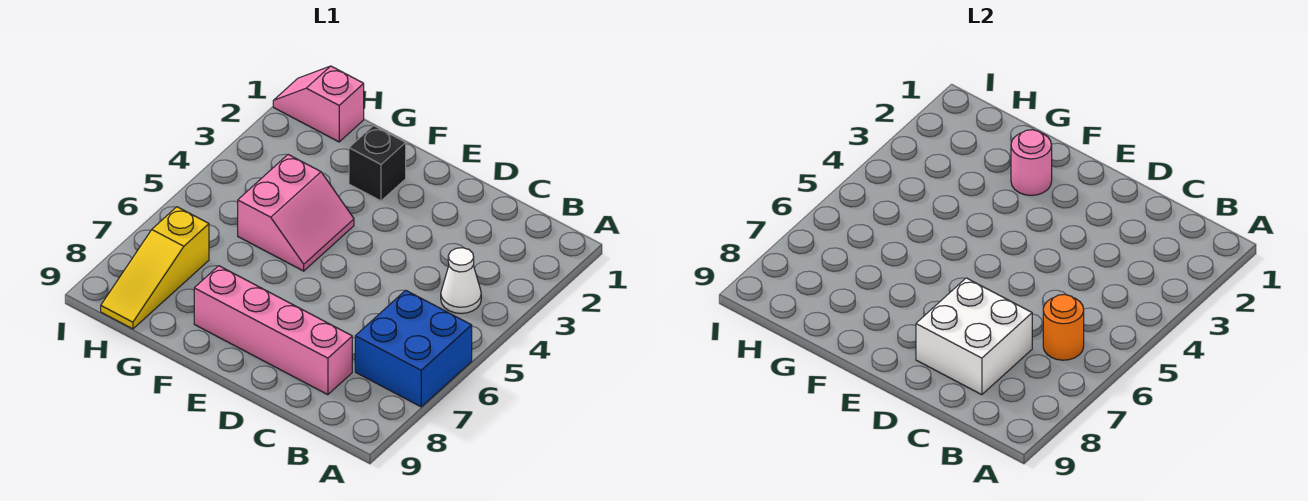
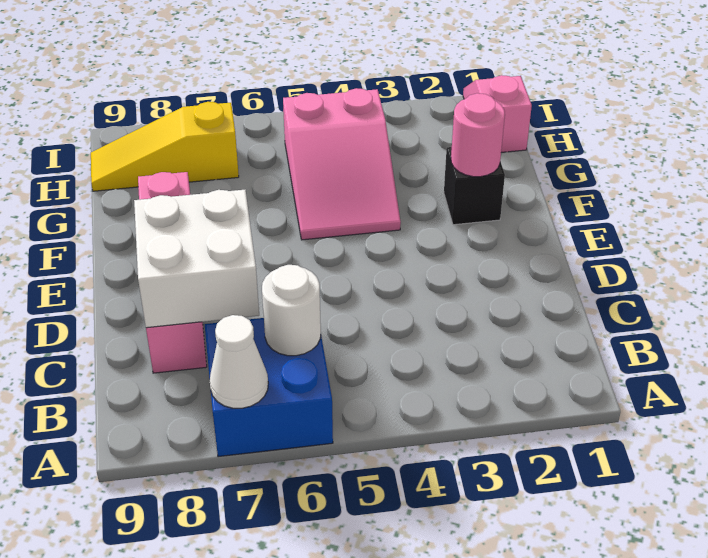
white 1x1 cone [441,248,481,313] -> white 1x1 cone moved to [210,315,268,408]
orange 1x1 round brick [1043,295,1084,360] -> white 1x1 round brick [262,265,321,356]
pink 2x2 slope [238,155,354,271] -> pink 2x3 slope [283,88,401,240]

